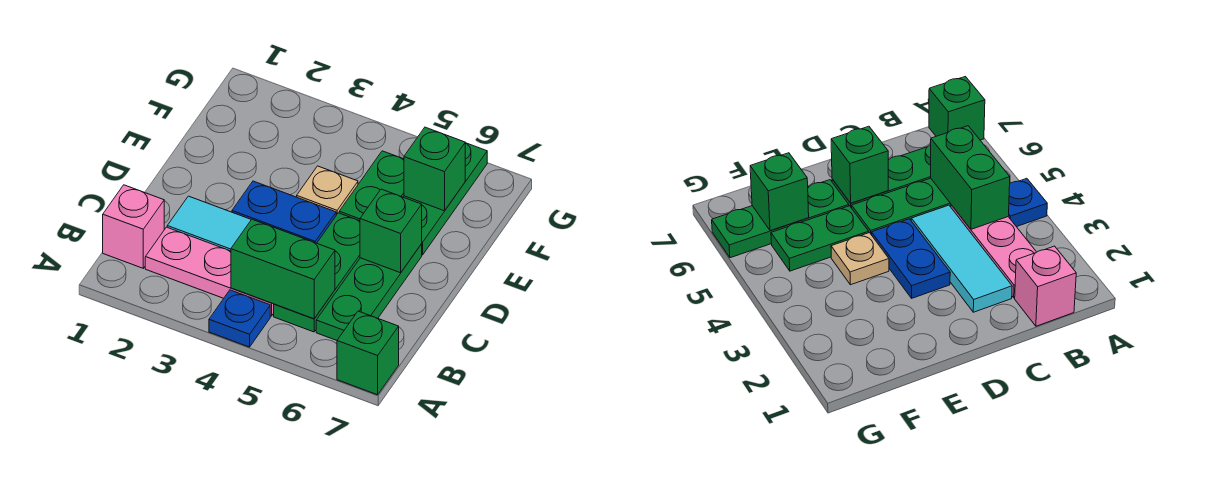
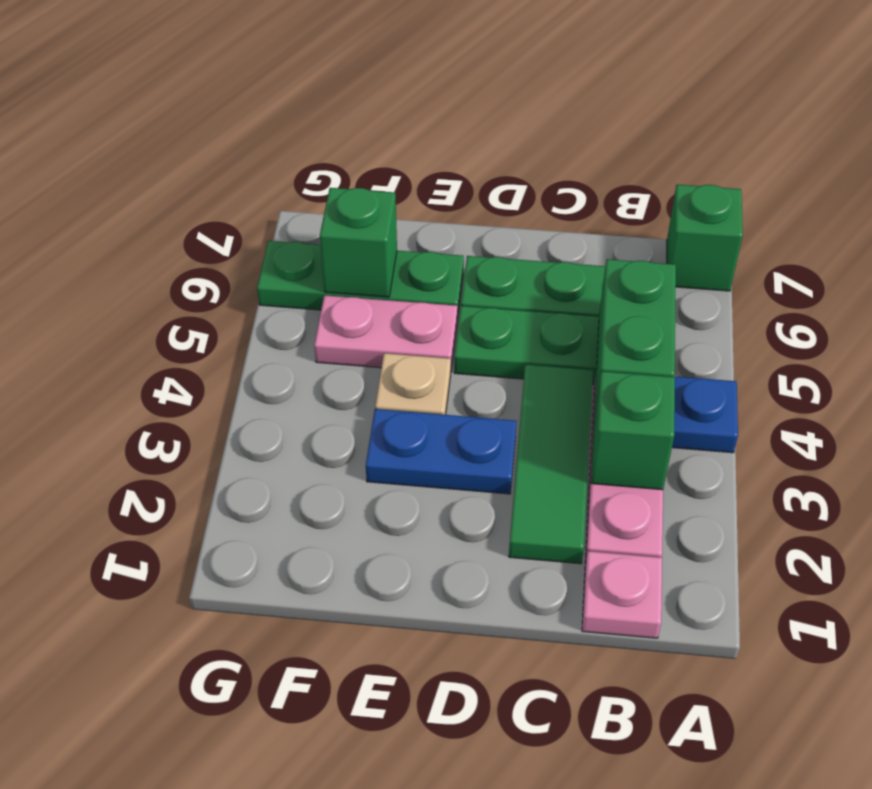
pink 1x1 brick [103,185,164,268] -> pink 1x1 plate [582,551,662,638]
cyan 1x3 tile [167,196,251,251] -> green 1x3 tile [509,364,593,564]
blue 1x2 plate [232,181,336,243] -> blue 1x2 plate turned to [366,409,517,494]
green 1x1 brick [360,189,422,273] -> green 1x1 brick moved to [591,371,675,490]
green 1x2 plate [339,151,404,221] -> pink 1x2 plate [314,295,457,369]

